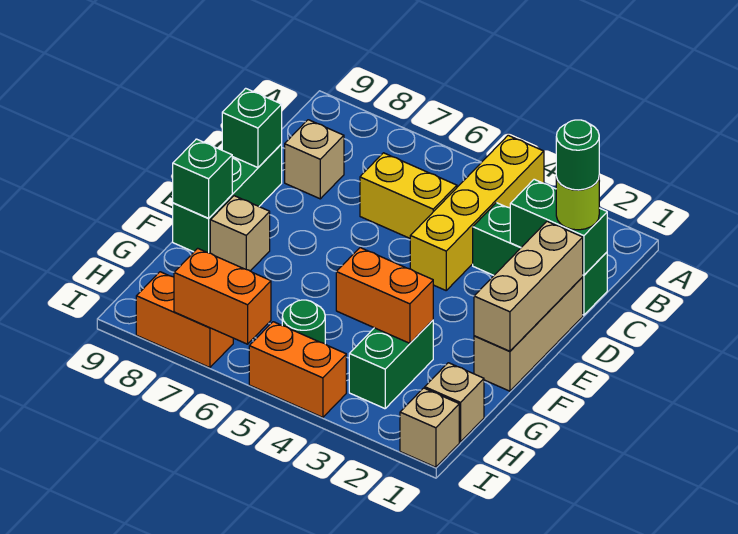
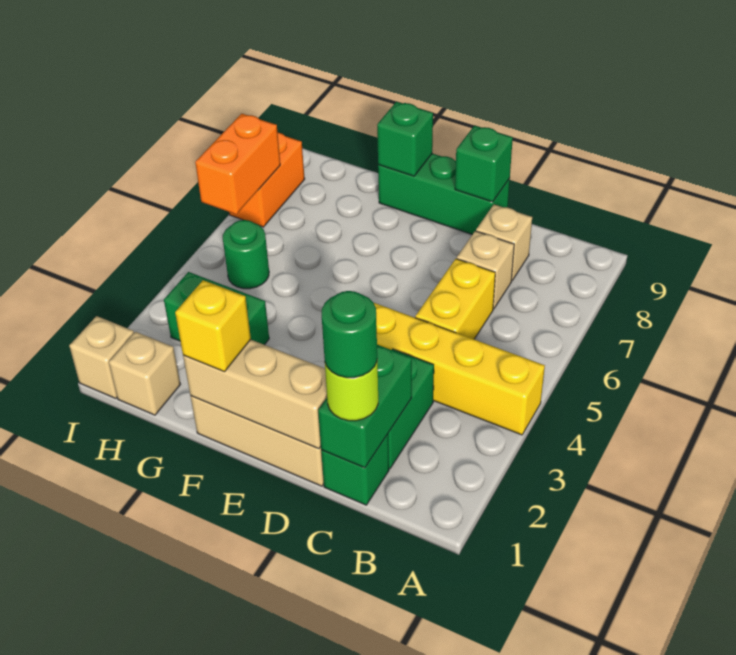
none -> yellow 1x1 brick [175,280,251,372]
tan 1x1 brick [210,196,270,271] -> tan 1x1 brick moved to [457,231,514,309]
orange 1x2 brick [336,248,433,343] -> none
orange 1x2 brick [249,322,346,417] -> none

